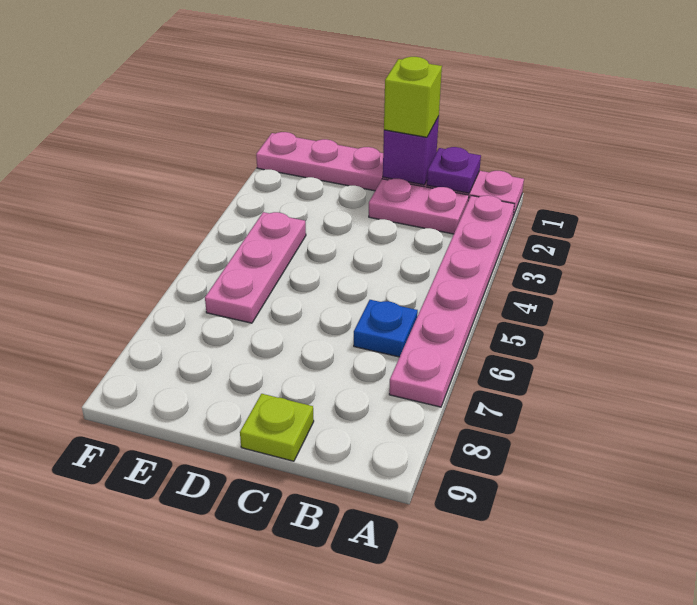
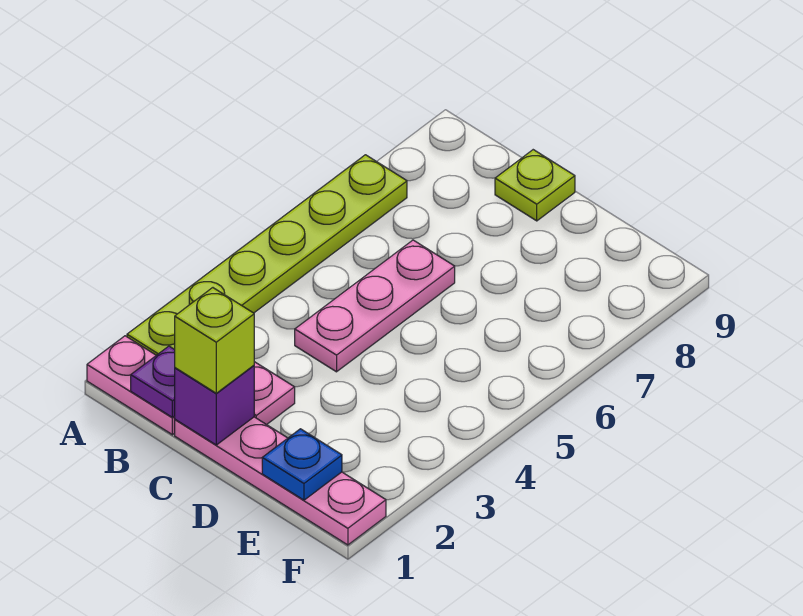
pink 1x6 plate [389,195,514,407] -> lime 1x6 plate [127,155,407,355]
blue 1x1 plate [354,300,418,357] -> blue 1x1 plate moved to [262,429,342,500]
pink 1x3 plate [205,212,306,323] -> pink 1x3 plate moved to [295,240,455,372]

